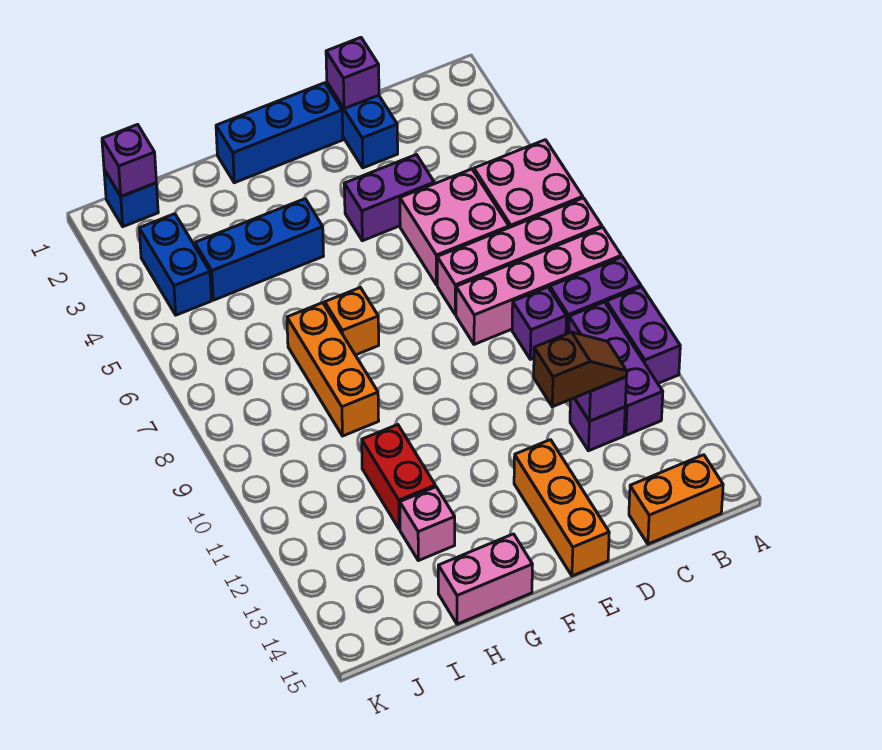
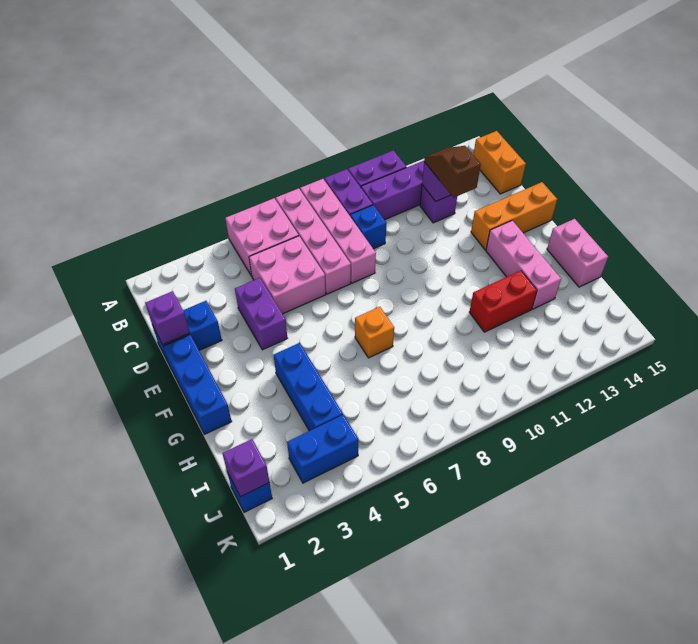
purple 1x1 brick [512,287,566,359] -> blue 1x1 brick [350,205,386,249]
orange 1x3 brick [287,303,379,436] -> none
pink 1x1 brick [400,487,455,561] -> pink 1x3 brick [486,220,561,309]

